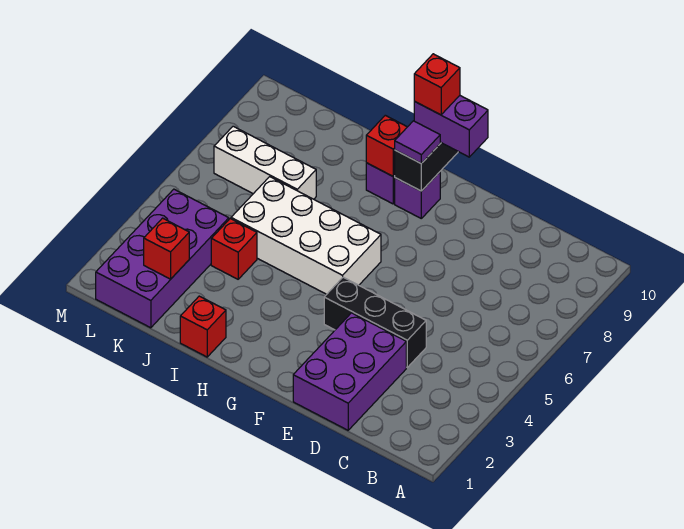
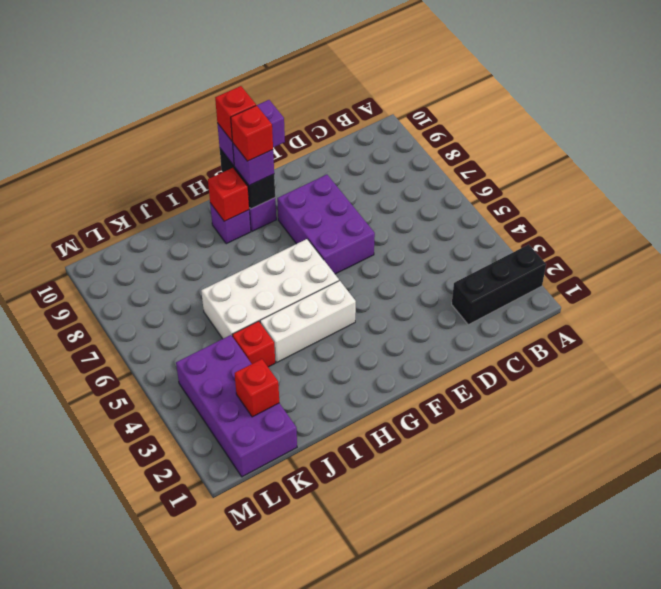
purple 2x3 brick [293,313,406,430] -> purple 2x3 brick moved to [277,175,375,274]
black 1x3 brick [324,277,426,367] -> black 1x3 brick moved to [452,244,546,325]
purple 1x1 tile [395,121,440,164] -> purple 1x1 brick [233,143,274,185]
red 1x1 brick [180,296,226,357] -> red 1x1 brick moved to [231,105,273,161]
white 1x3 brick [214,126,316,199] -> white 1x3 brick moved to [260,281,356,362]

